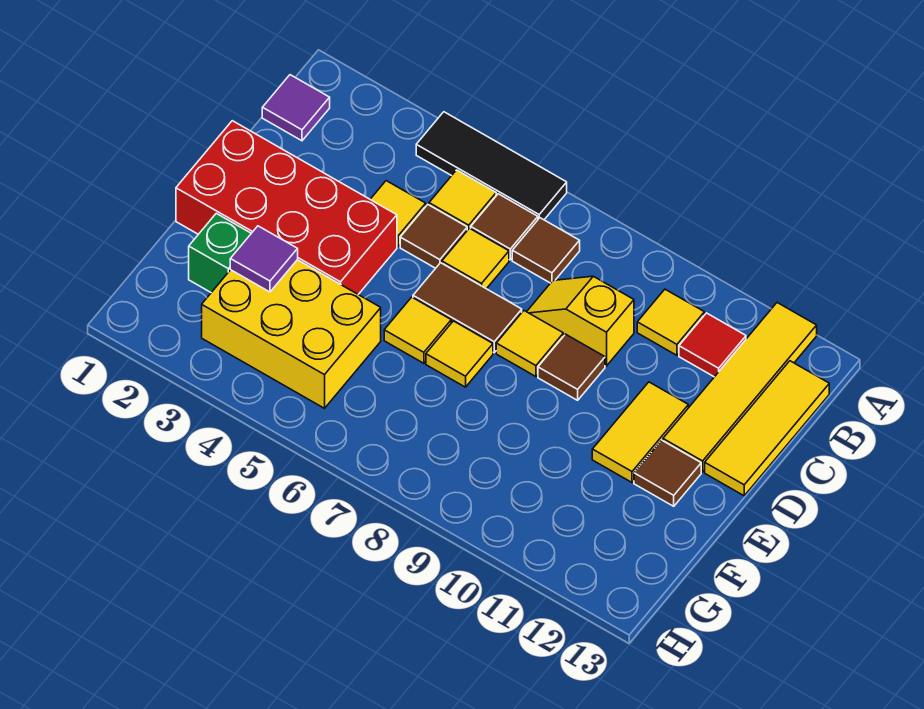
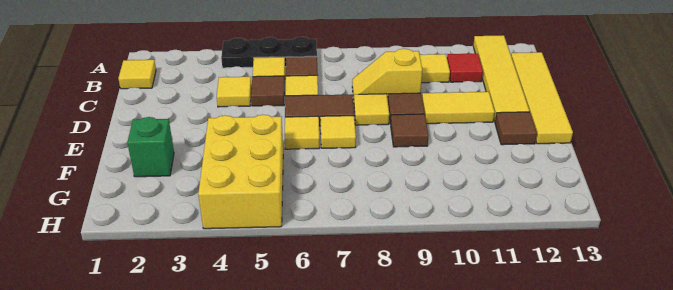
black 1x3 tile [416,112,567,220] -> black 1x3 plate [221,37,317,68]
purple 1x1 tile [262,75,330,141] -> yellow 1x1 tile [118,60,156,89]
brown 1x1 tile [512,218,580,283] -> brown 1x1 tile moved to [390,114,429,147]
yellow 1x3 tile [705,361,829,496] -> yellow 1x4 tile [511,52,573,144]
red 2x4 brick [176,121,397,294] -> none
yellow 1x2 tile [592,382,688,482] -> yellow 1x2 tile turned to [422,92,495,124]
yellow 2x3 brick [202,260,381,408] -> yellow 2x3 brick turned to [198,115,283,229]
purple 1x1 tile [230,226,298,292] -> none

